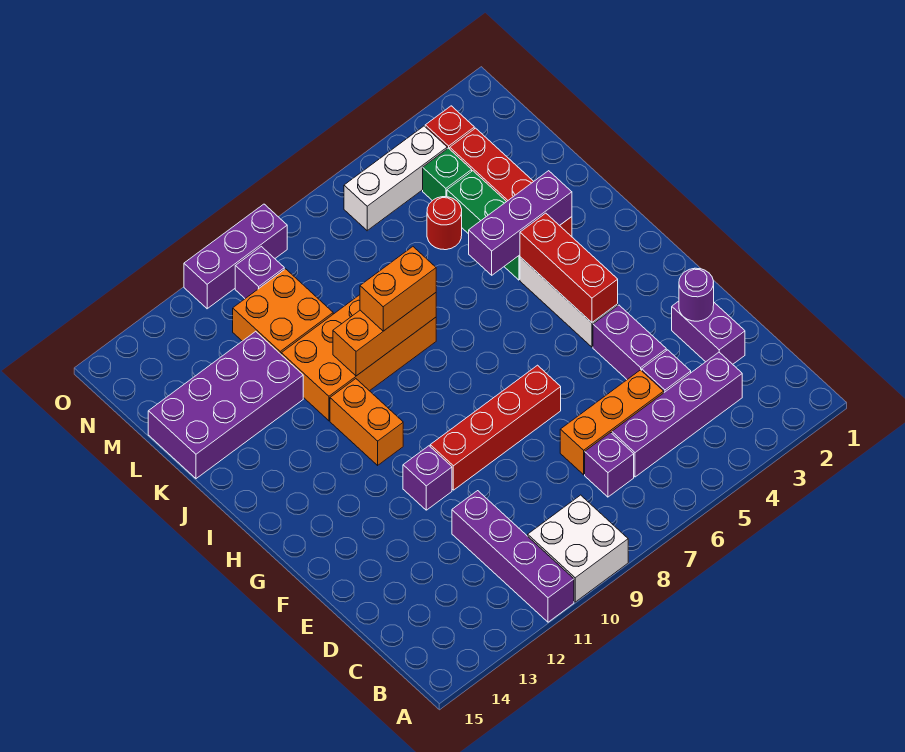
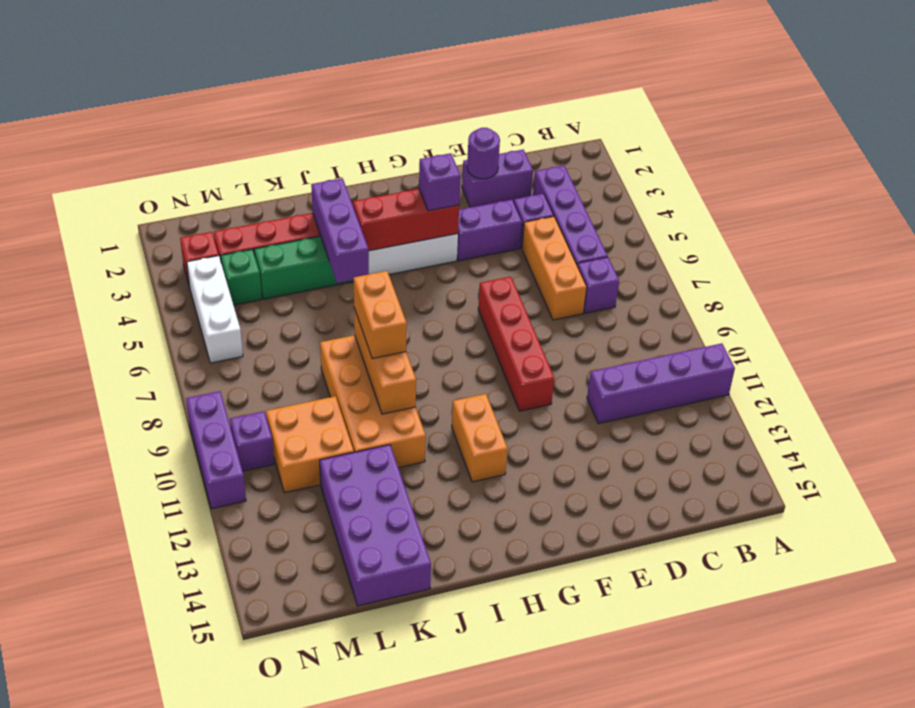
white 2x2 brick [528,495,628,602] -> none
purple 1x1 brick [403,446,452,510] -> purple 1x1 brick moved to [419,153,461,211]
orange 1x2 brick [330,379,403,465] -> orange 1x2 brick turned to [452,394,508,482]
red 1x1 round brick [427,197,462,250] -> none

